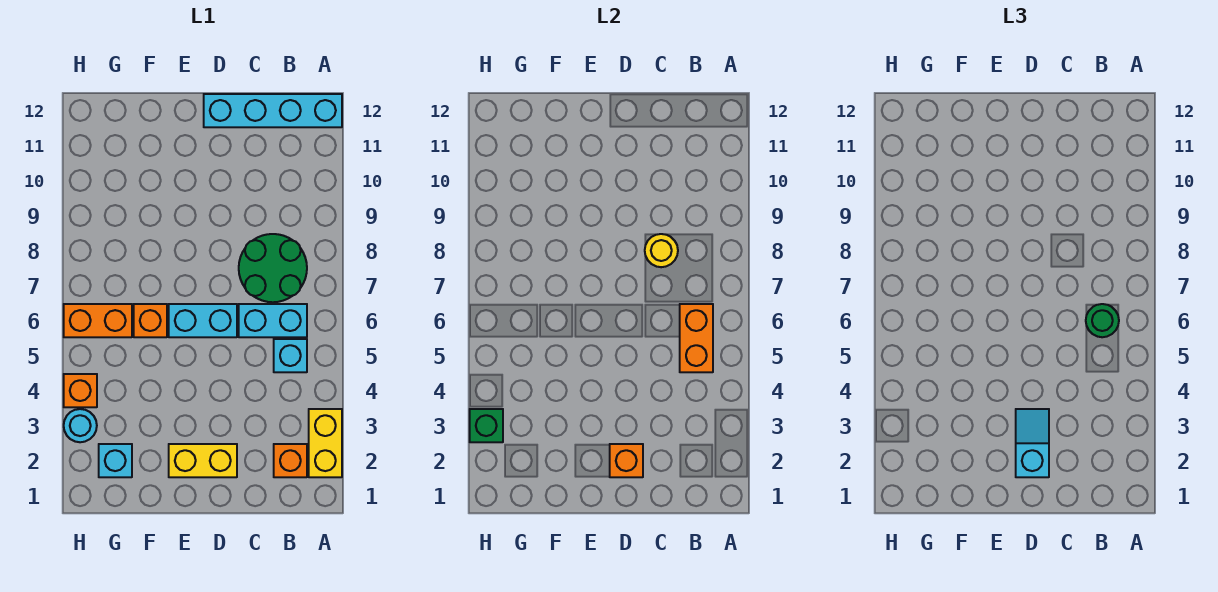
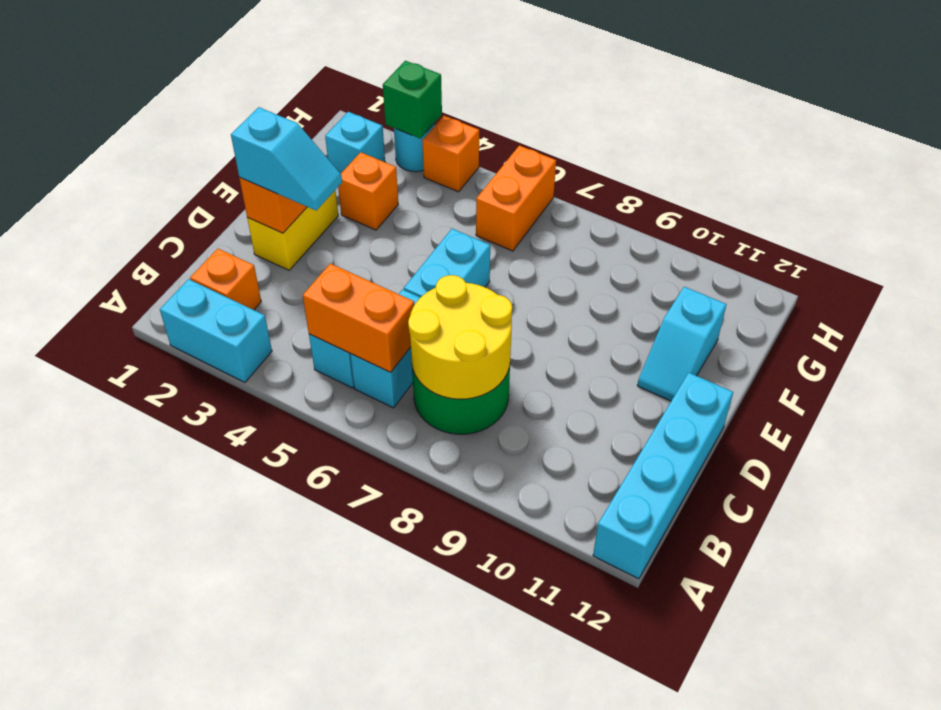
yellow 1x2 brick [309,409,342,477] -> cyan 1x2 brick [160,279,272,382]
green 1x1 round brick [1086,304,1119,337] -> none
yellow 1x1 round brick [645,234,678,267] -> yellow 2x2 round brick [408,275,512,399]
none -> cyan 1x2 slope [637,287,726,401]
orange 1x1 brick [134,304,167,337] -> orange 1x1 brick moved to [338,152,398,230]

